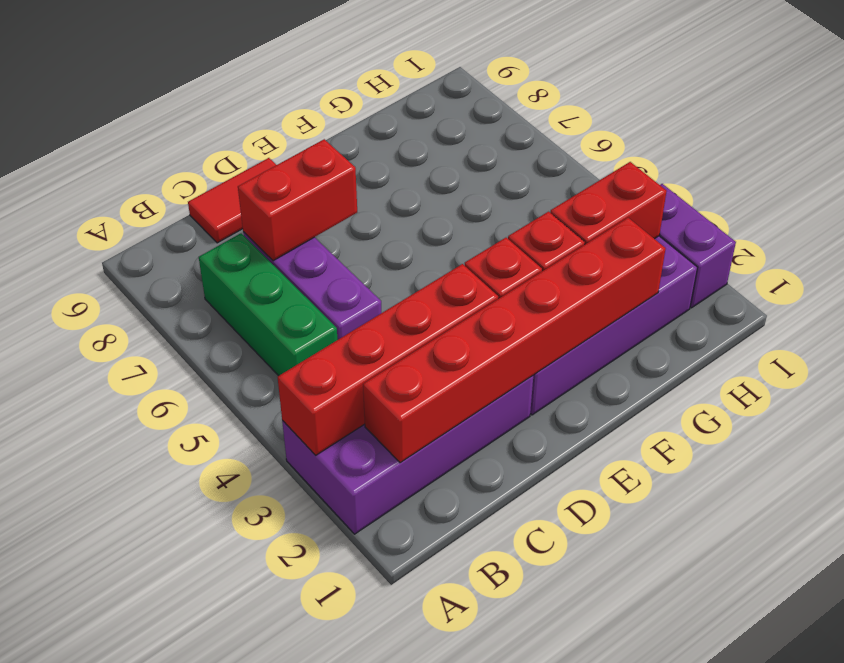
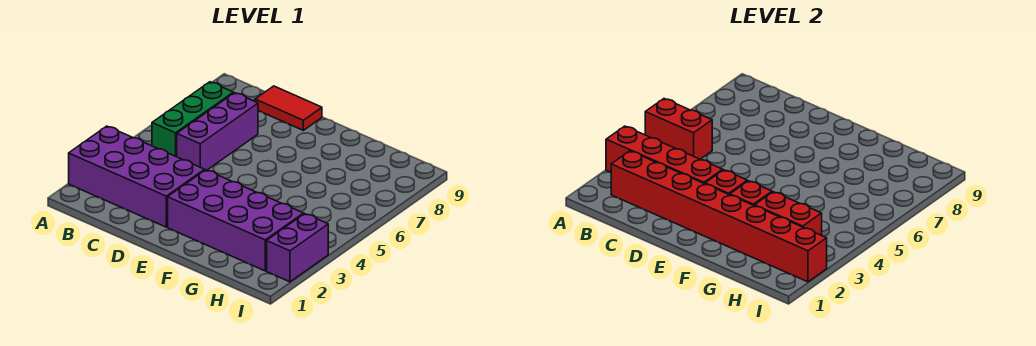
red 1x6 brick [363,218,666,463] -> red 1x8 brick [611,151,827,282]
red 1x2 brick [238,139,357,261] -> red 1x2 brick moved to [645,99,712,159]

